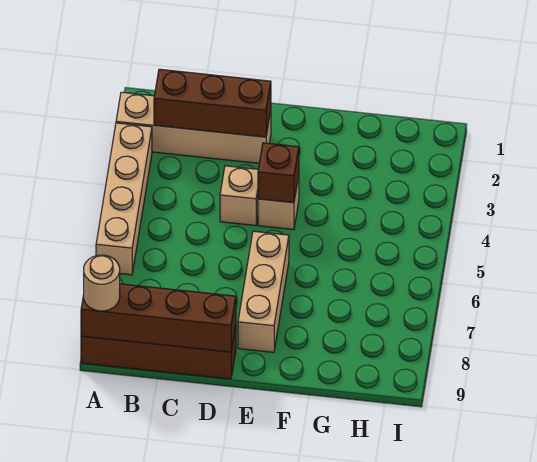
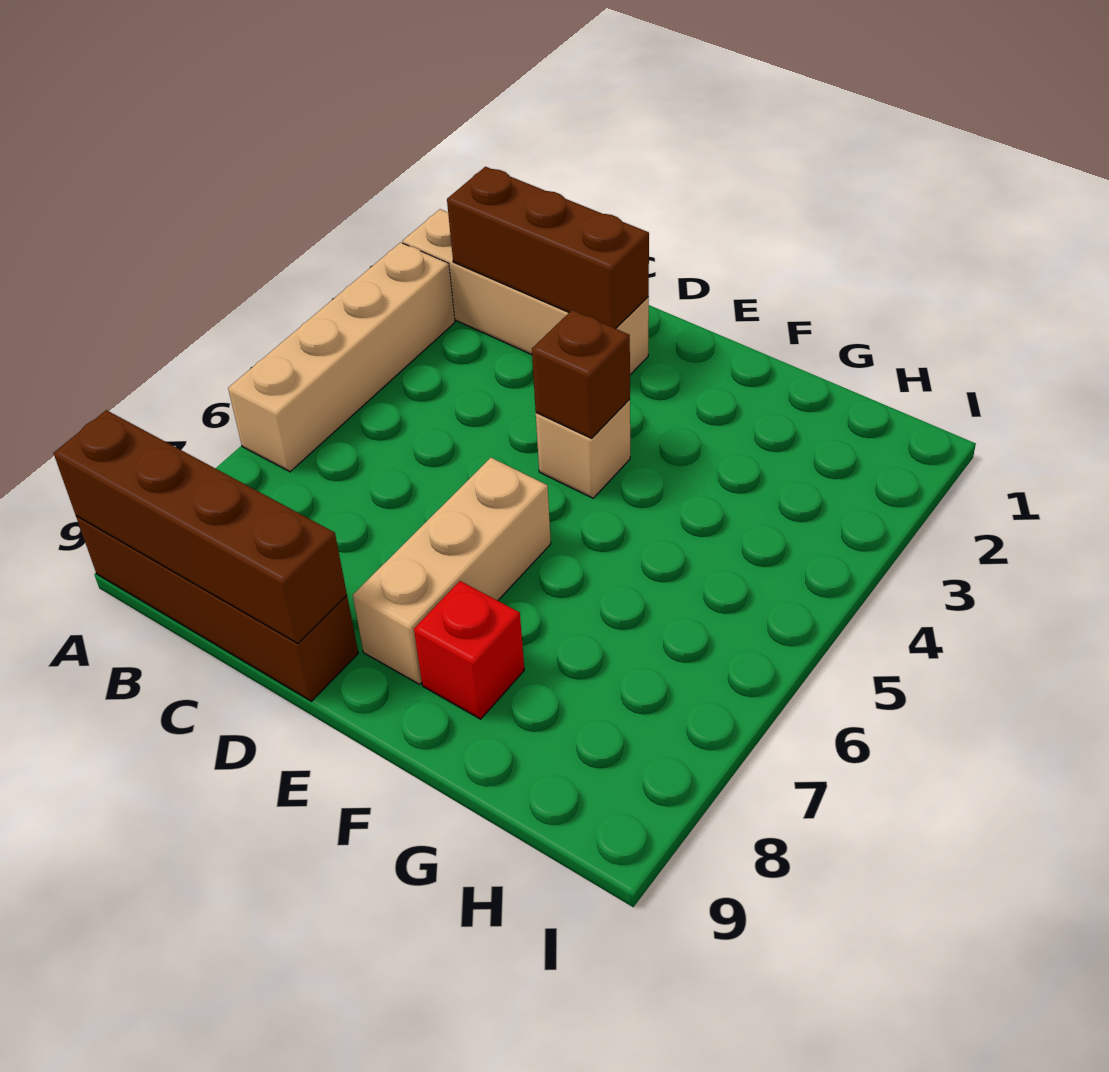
tan 1x1 round brick [84,255,120,311] -> none
tan 1x1 brick [220,166,258,226] -> none
none -> red 1x1 brick [414,581,524,719]

